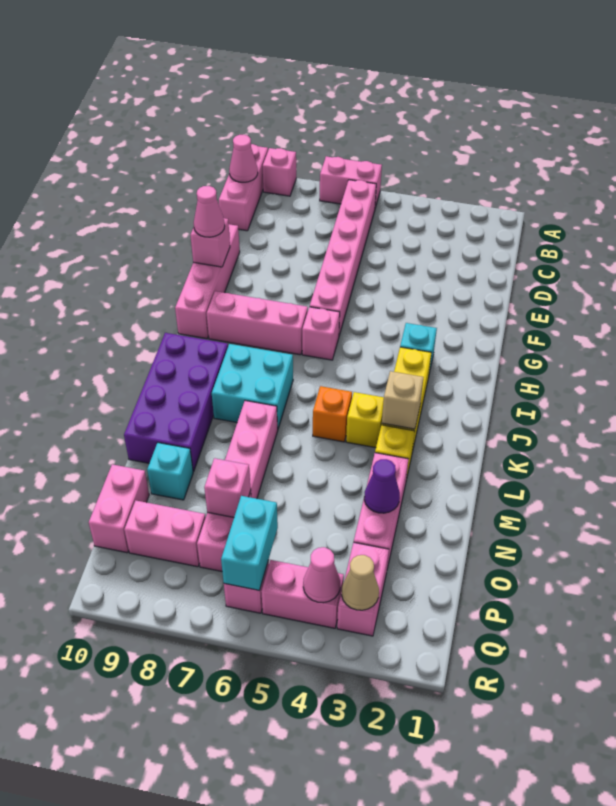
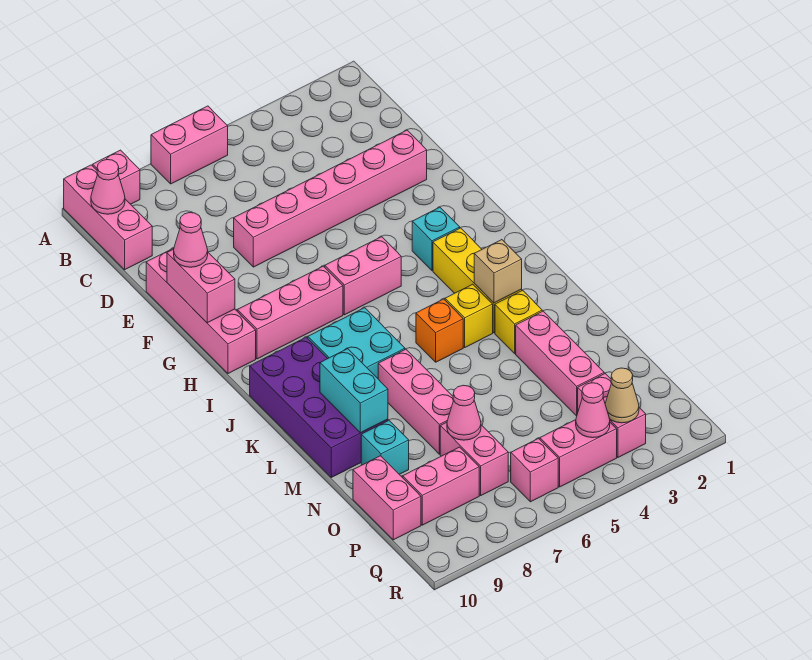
pink 1x6 brick [310,180,376,335] -> pink 1x6 brick turned to [234,130,427,267]
pink 1x1 brick [190,218,230,267] -> pink 1x2 brick [167,249,235,323]
pink 1x1 brick [302,307,340,360] -> pink 1x2 brick [325,237,401,315]
purple 1x1 cone [364,459,400,513] -> none
pink 1x1 brick [204,458,251,517] -> pink 1x1 cone [447,385,481,440]
cyan 1x2 brick [221,496,278,591] -> cyan 1x2 brick moved to [320,349,388,433]

